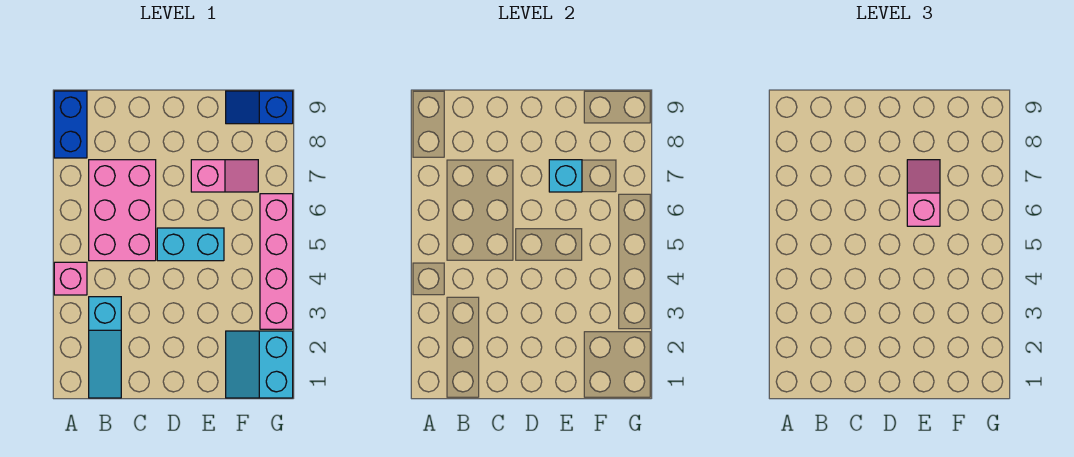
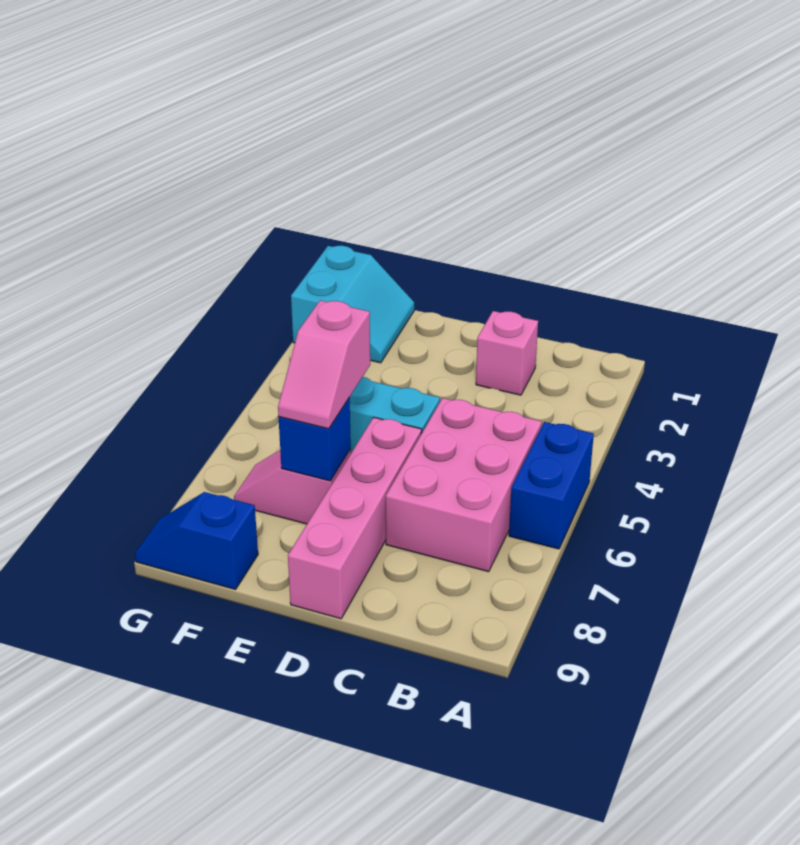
pink 1x1 brick [54,262,87,295] -> pink 1x1 brick moved to [476,311,538,395]
blue 1x2 brick [54,91,87,158] -> blue 1x2 brick moved to [509,422,594,549]
cyan 1x3 slope [89,297,121,398] -> none
cyan 1x1 brick [549,160,582,192] -> blue 1x1 brick [279,398,351,481]
blue 1x2 slope [226,91,293,124] -> blue 1x2 slope turned to [135,492,258,590]
pink 1x4 brick [260,194,293,329] -> pink 1x4 brick moved to [288,417,422,619]

